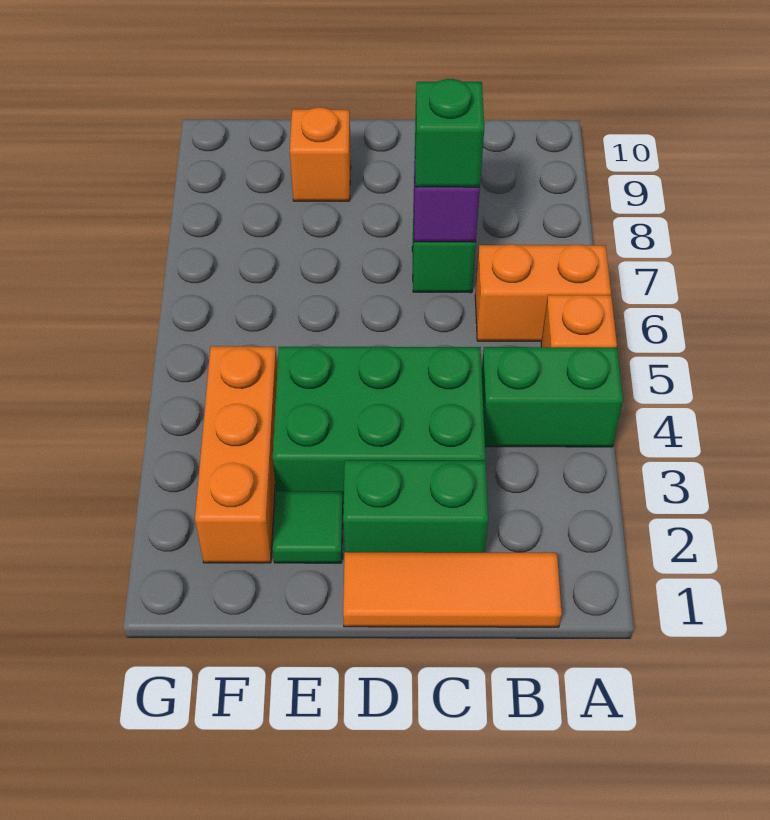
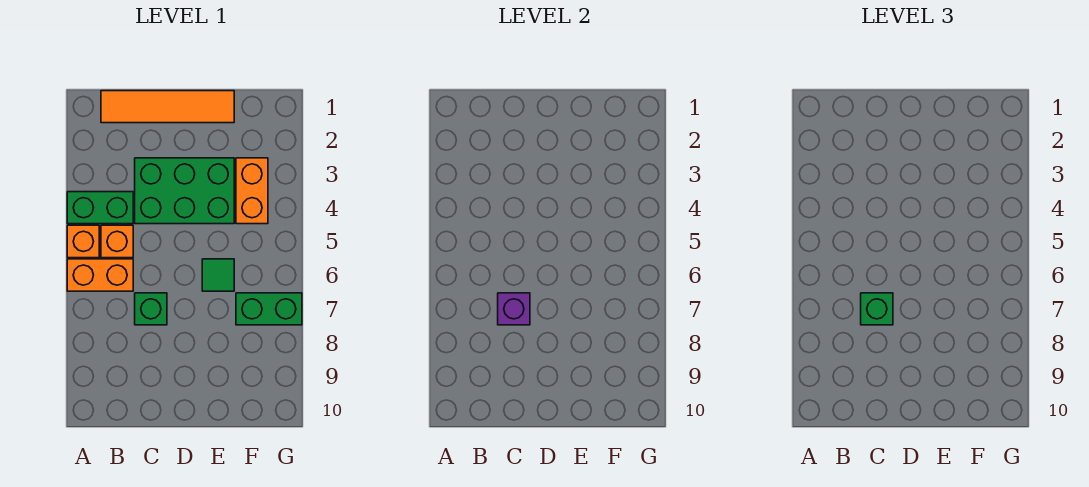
orange 1x3 tile [343,552,562,627] -> orange 1x4 tile [101,91,234,123]
green 1x2 brick [343,460,488,553] -> green 1x2 brick moved to [236,293,302,325]
green 1x1 tile [273,491,343,563] -> green 1x1 tile moved to [202,259,234,291]
orange 1x1 brick [290,107,351,201] -> orange 1x1 brick moved to [101,225,133,258]
orange 1x3 brick [195,346,278,563] -> orange 1x2 brick [236,158,268,224]

